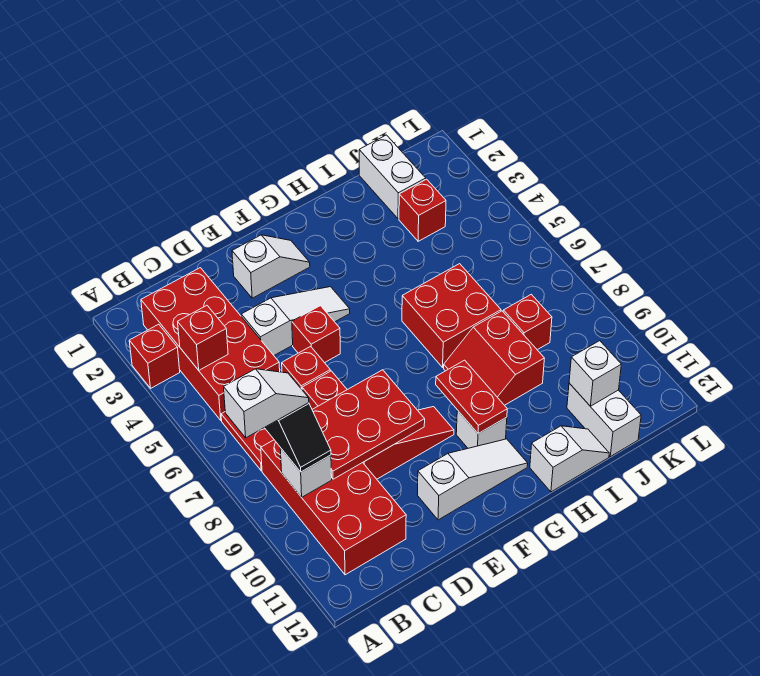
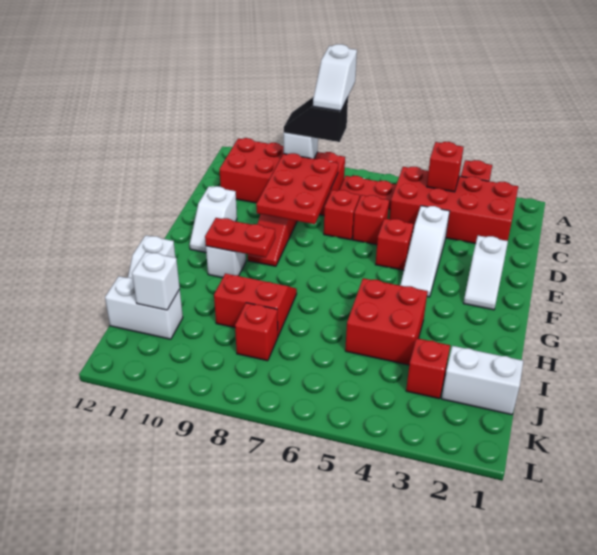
white 1x3 slope [417,439,528,520] -> white 1x2 slope [190,186,237,252]
red 2x2 brick [402,264,501,367] -> red 2x2 brick moved to [345,278,428,365]

